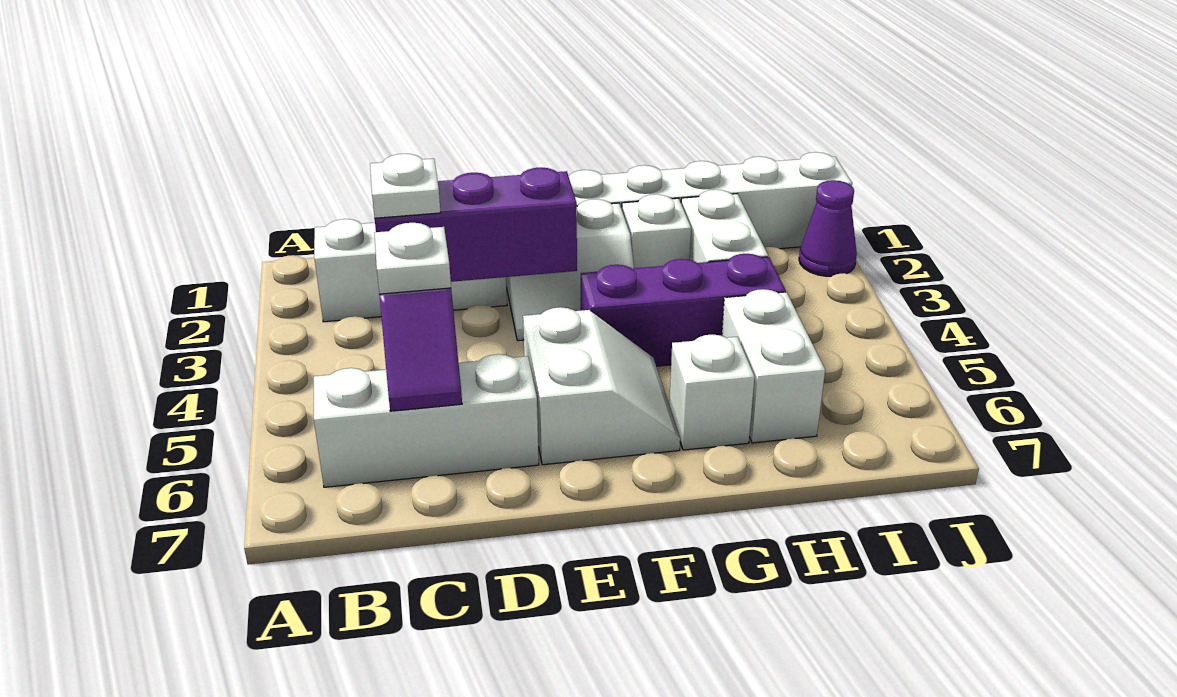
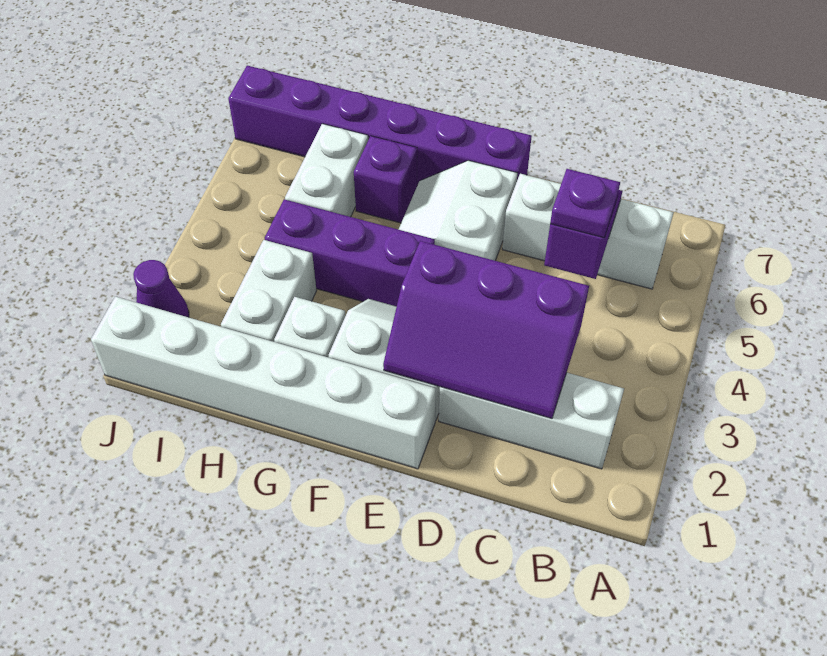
white 1x1 plate [370,154,440,218] -> none
white 1x1 plate [374,223,451,294] -> purple 1x1 plate [550,169,620,238]
none -> purple 1x6 brick [228,66,532,185]
white 1x1 brick [669,334,755,450] -> purple 1x1 brick [354,136,417,223]

